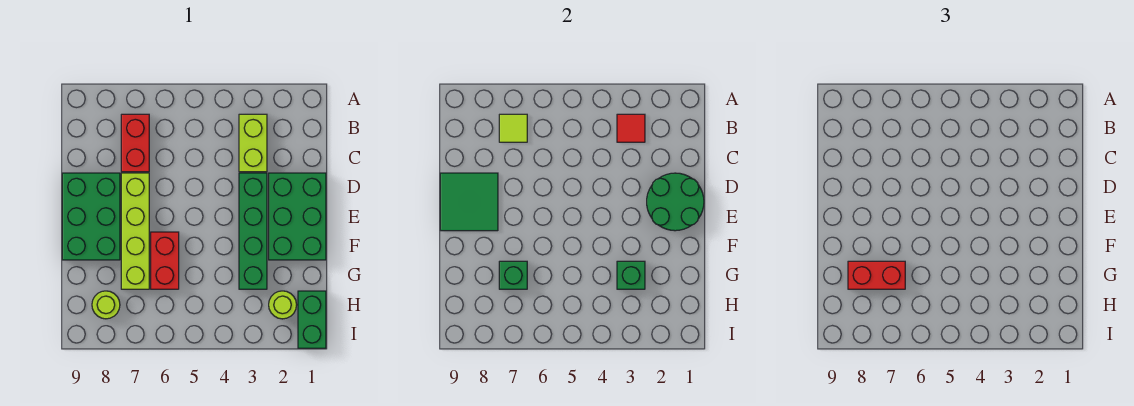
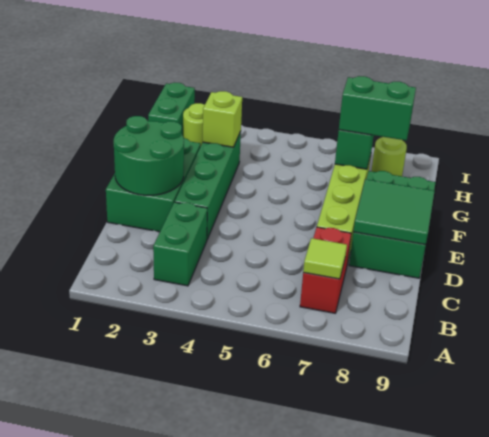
lime 1x2 brick [239,114,267,172] -> green 1x2 brick [153,202,207,286]
red 1x1 tile [617,114,645,142] -> none
red 1x2 brick [151,232,179,289] -> none
green 1x1 brick [617,261,645,289] -> lime 1x1 brick [203,91,242,147]
red 1x2 brick [848,261,905,289] -> green 1x2 brick [339,76,416,140]

